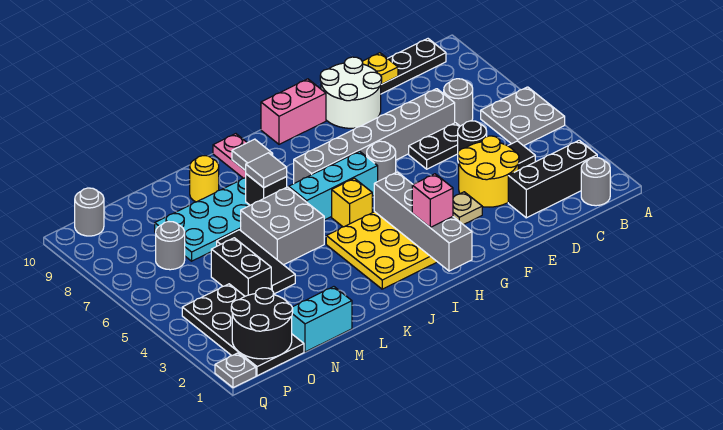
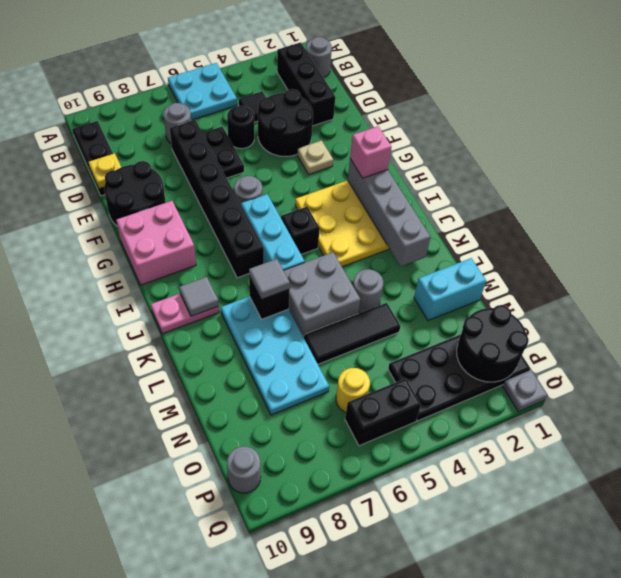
grey 2x2 plate [481,87,565,146] -> cyan 2x2 plate [168,63,237,120]
yellow 2x2 round brick [458,136,519,207] -> black 2x2 round brick [258,89,313,156]
grey 1x6 brick [294,89,455,183] -> black 1x6 brick [170,120,264,278]
white 2x2 round brick [320,57,382,128] -> black 2x2 round brick [104,161,166,226]
pink 1x2 brick [261,79,326,144] -> pink 2x2 brick [116,201,196,285]
grey 1x4 brick [374,172,472,271] -> grey 1x4 brick turned to [348,159,431,266]
yellow 1x1 brick [332,178,372,227] -> black 1x1 brick [281,207,320,254]
yellow 1x1 round brick [190,156,219,202] -> yellow 1x1 round brick moved to [336,368,370,412]
cyan 1x2 brick [292,287,352,352] -> cyan 1x2 brick turned to [414,258,486,320]
black 1x2 brick [211,238,271,296] -> black 1x2 brick moved to [345,378,421,446]
grey 1x1 round brick [156,222,185,270] -> grey 1x1 round brick moved to [353,269,383,313]

